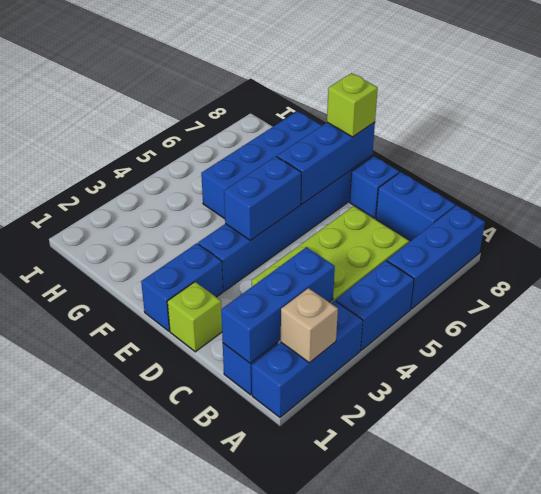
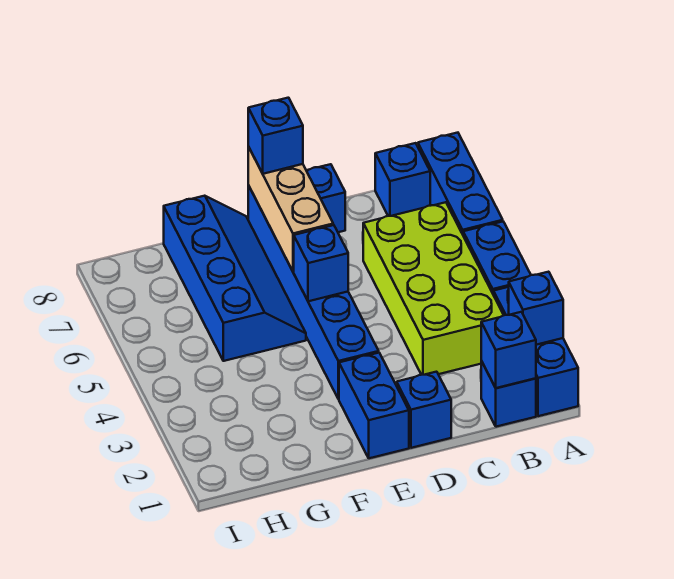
tan 1x1 brick [281,288,338,363] -> blue 1x1 brick [509,272,563,345]
blue 1x3 brick [221,247,335,363] -> blue 1x1 brick [481,312,536,388]
blue 1x2 brick [376,172,455,241] -> blue 1x1 brick [375,143,430,216]
lime 1x1 brick [167,282,222,352] -> blue 1x1 brick [397,372,451,448]
blue 1x2 brick [224,156,302,240] -> blue 1x1 brick [294,225,348,301]
blue 1x3 brick [277,122,375,204] -> tan 1x3 brick [248,147,333,272]
lime 1x1 brick [327,73,378,137] -> blue 1x1 brick [248,98,303,174]

